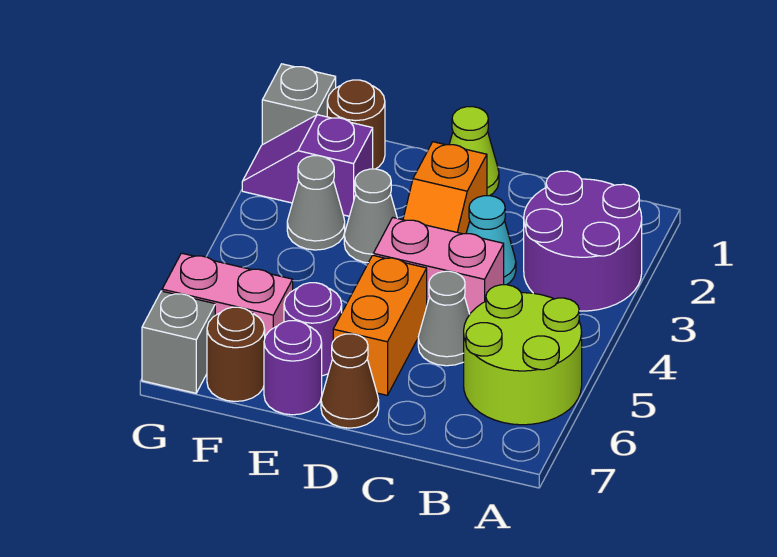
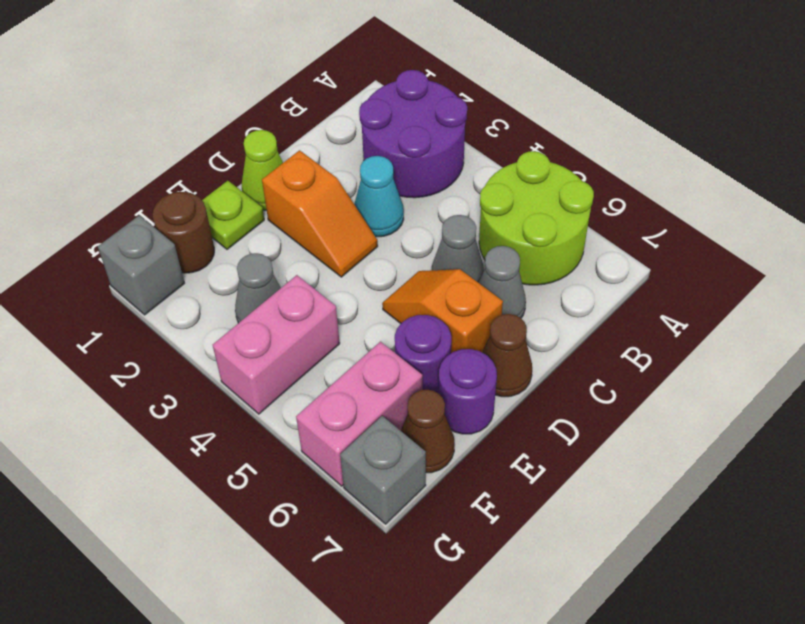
pink 1x2 brick [373,218,504,314] -> pink 1x2 brick moved to [213,275,340,414]
orange 1x2 brick [333,255,427,395] -> orange 1x2 slope [382,269,503,353]
none -> lime 1x1 plate [202,181,264,249]
grey 1x1 cone [344,169,397,263] -> grey 1x1 cone moved to [478,246,526,318]
purple 1x2 slope [242,115,373,216] -> none
brown 1x1 round brick [207,307,265,401] -> brown 1x1 cone [401,390,454,473]

